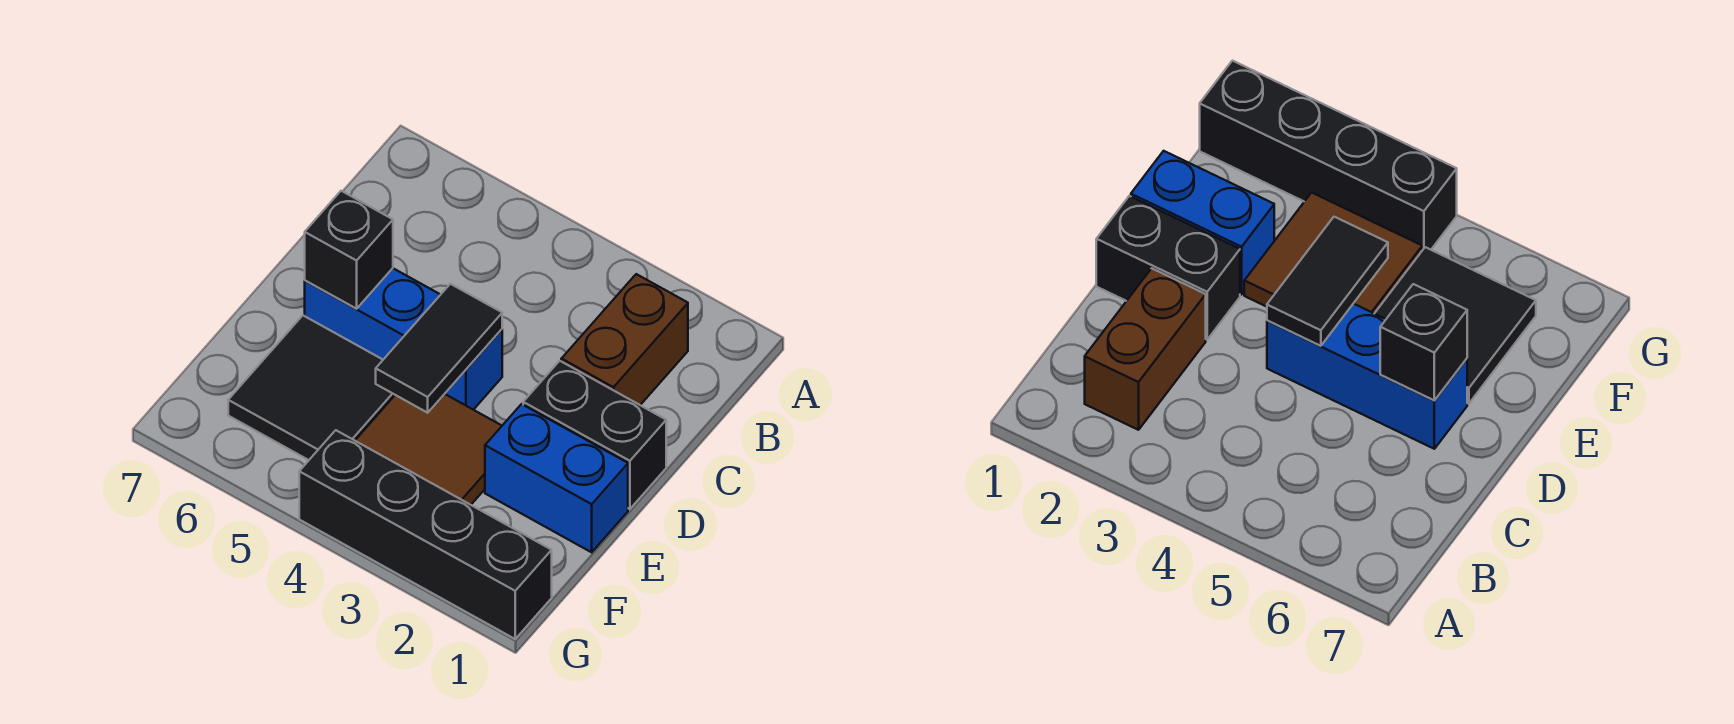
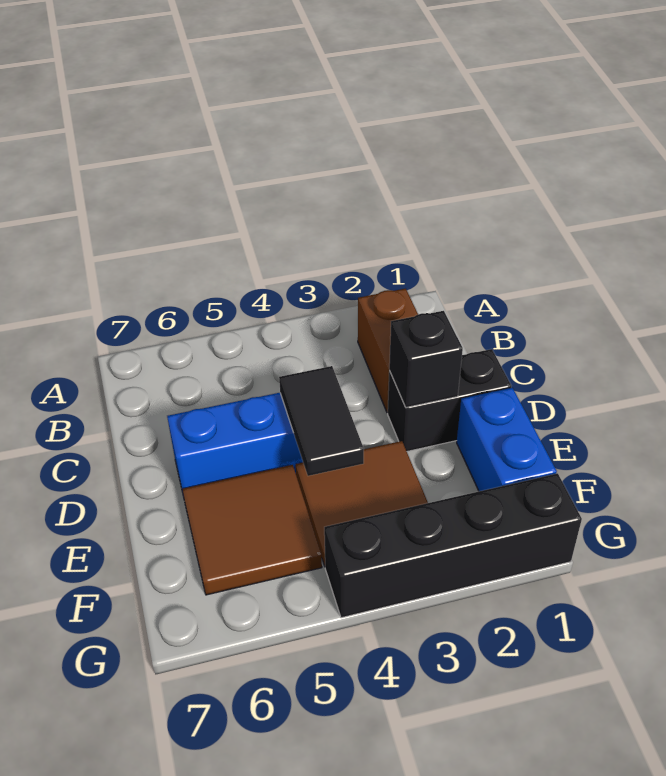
black 1x1 brick [305,191,393,309] -> black 1x1 brick moved to [389,311,463,408]
blue 1x2 brick [485,404,628,552] -> blue 1x2 brick turned to [457,388,557,491]
black 2x2 tile [228,316,395,460] -> brown 2x2 tile [182,465,322,595]

